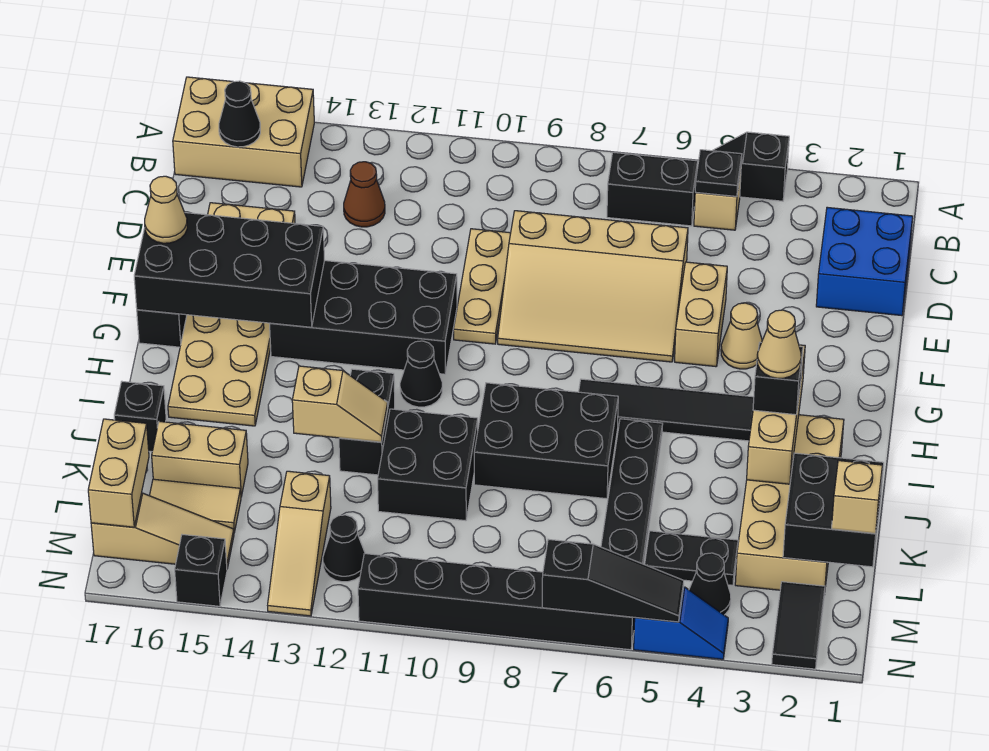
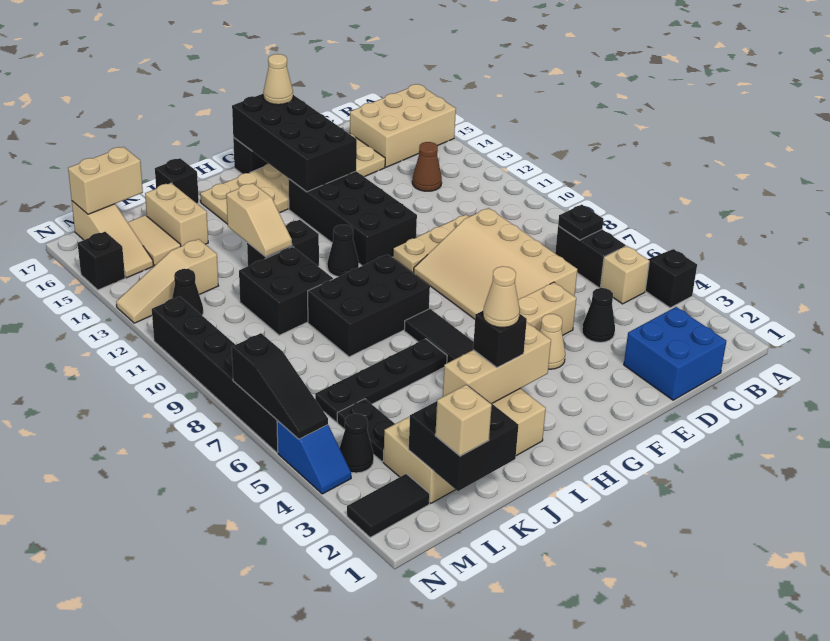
tan 2x3 brick [173,77,314,187] -> tan 2x3 brick turned to [350,84,456,167]
black 1x1 plate [695,150,742,197] -> black 1x1 plate moved to [558,205,604,240]
black 1x1 cone [219,81,260,147] -> black 1x1 cone moved to [582,288,615,342]
black 2x3 brick [474,383,618,499] -> black 2x3 brick turned to [308,254,430,357]

